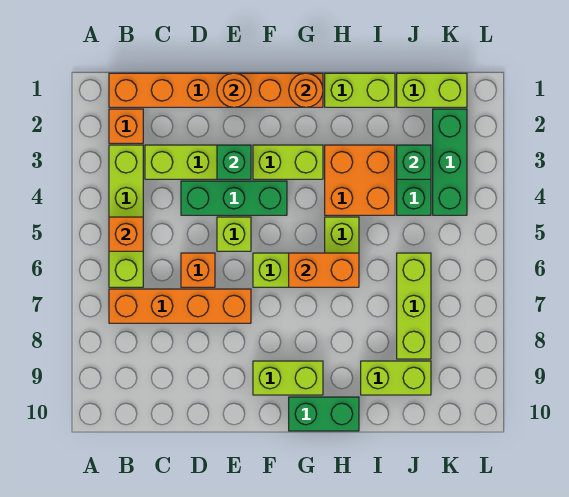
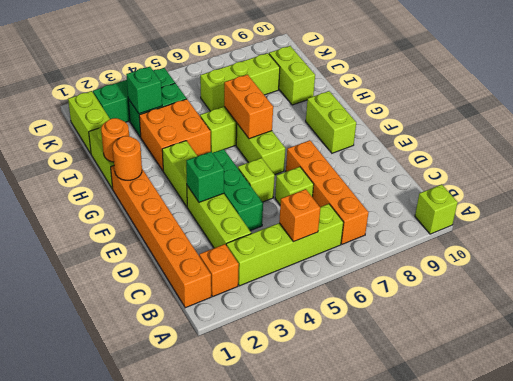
none -> lime 1x1 brick [415,184,458,234]
orange 1x1 brick [181,253,215,287] -> lime 1x1 brick [275,167,314,204]
orange 1x1 round brick [217,73,251,107] -> orange 1x1 round brick moved to [101,118,129,162]
green 1x2 brick [289,397,359,431] -> none

